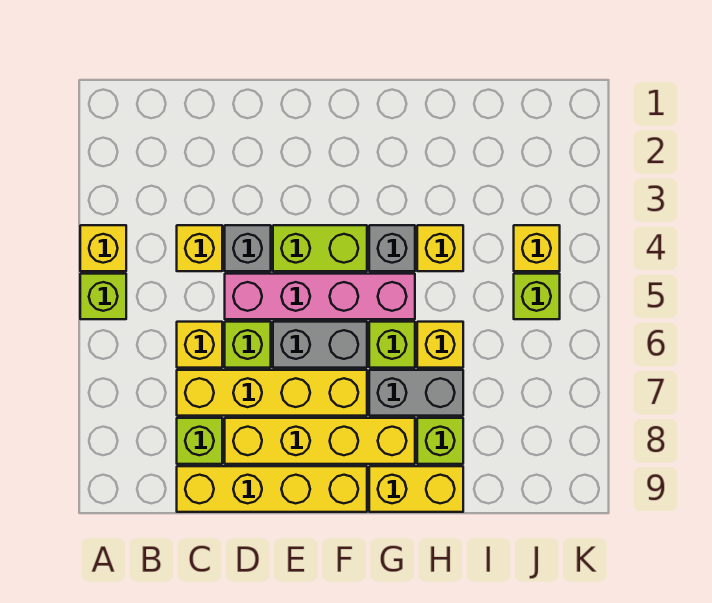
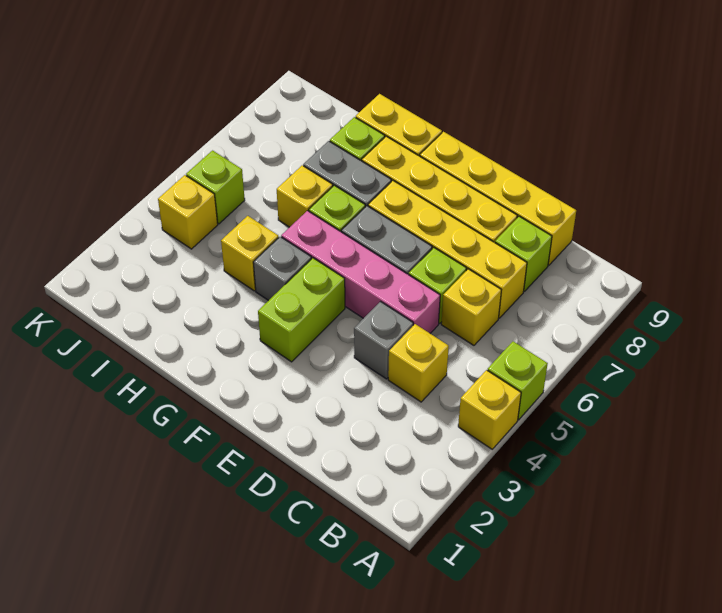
lime 1x2 brick [273,225,367,271] -> lime 1x2 brick turned to [258,258,345,362]

